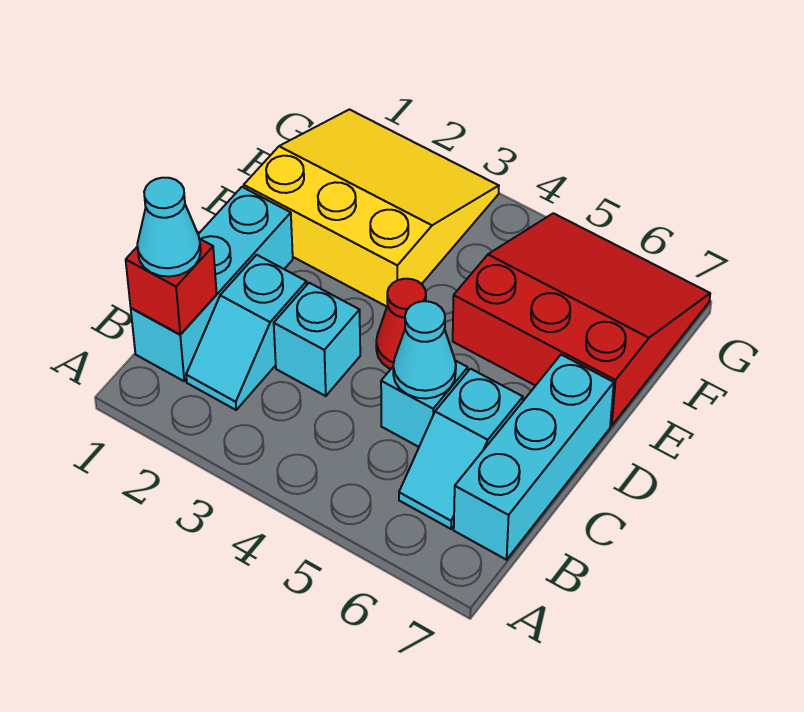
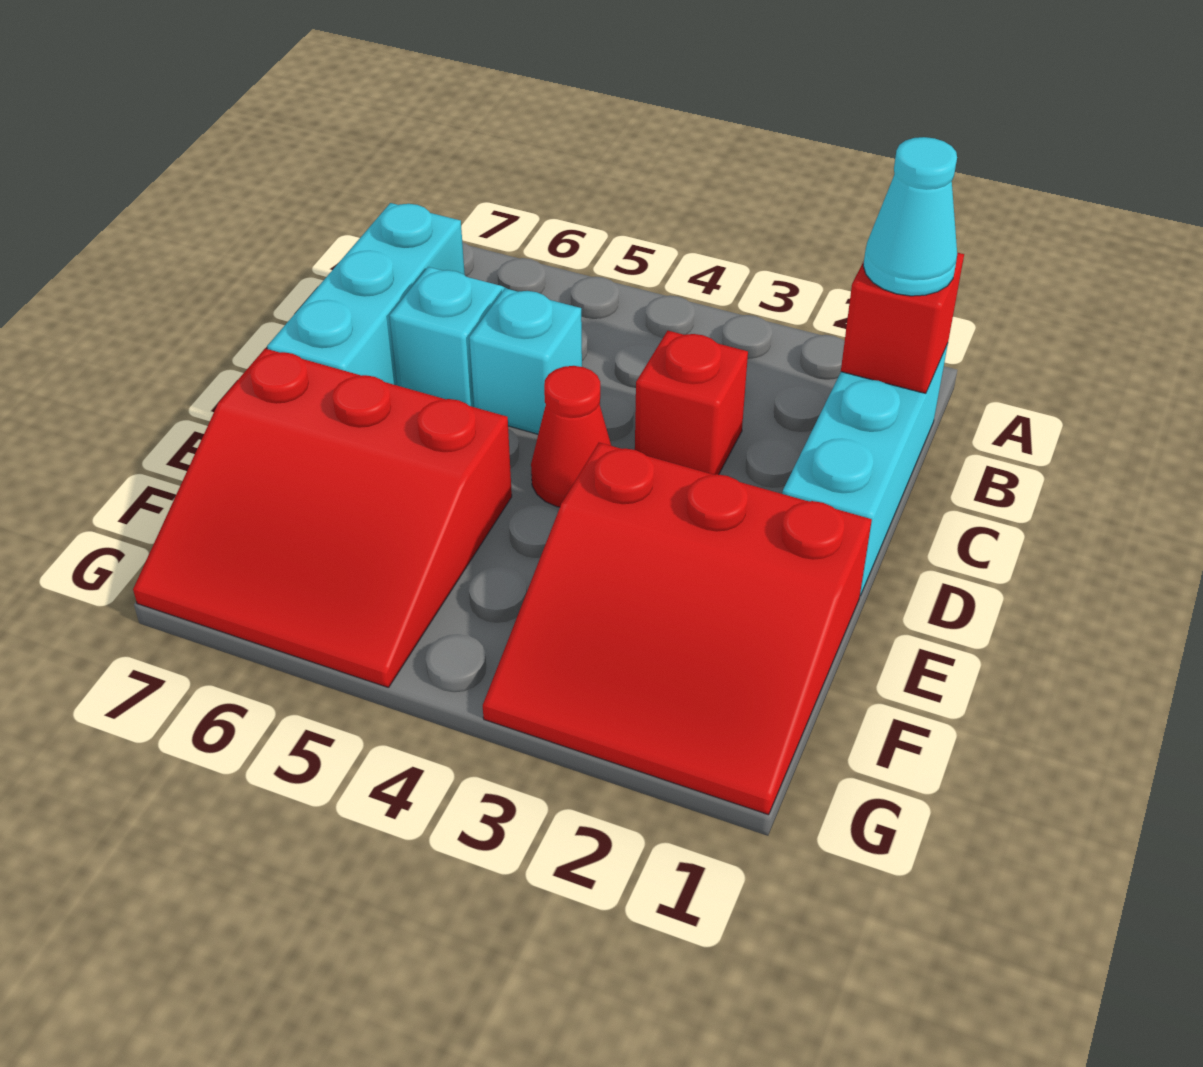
cyan 1x2 slope [186,255,307,410] -> none
cyan 1x1 brick [274,283,360,396] -> red 1x1 brick [635,331,748,475]
cyan 1x1 cone [393,301,456,399] -> none
yellow 3x3 slope [244,110,499,307] -> red 3x3 slope [483,443,872,815]

